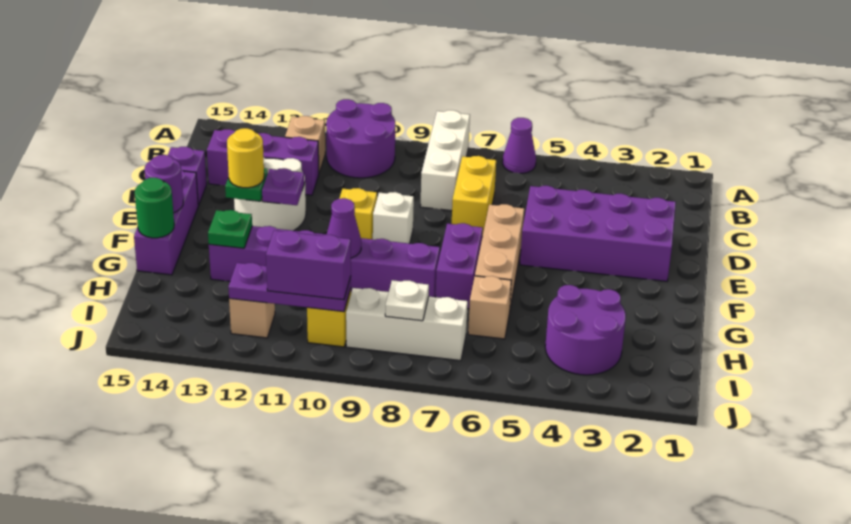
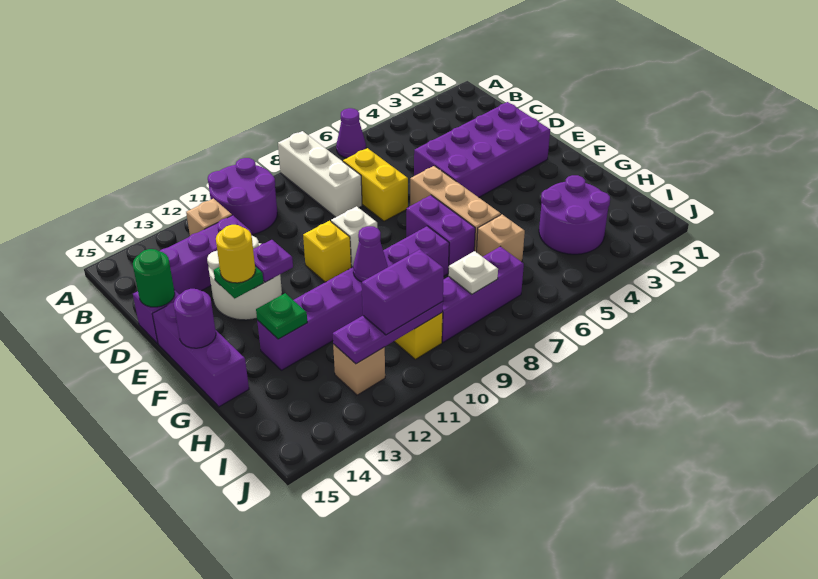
green 1x1 round brick [135,178,174,238] -> green 1x1 round brick moved to [133,249,175,307]
white 1x3 brick [346,288,468,361] -> purple 1x3 brick [442,246,524,342]

